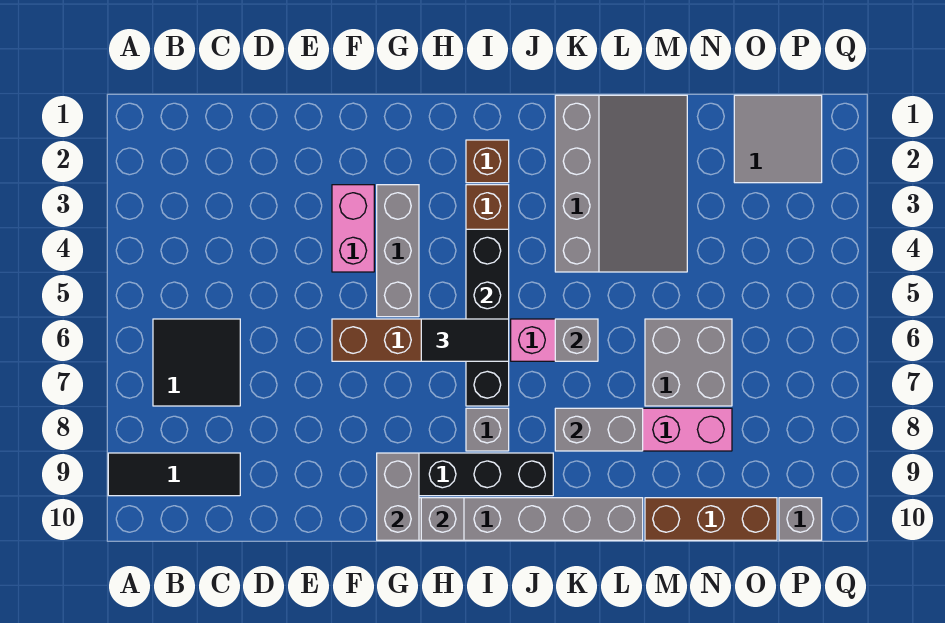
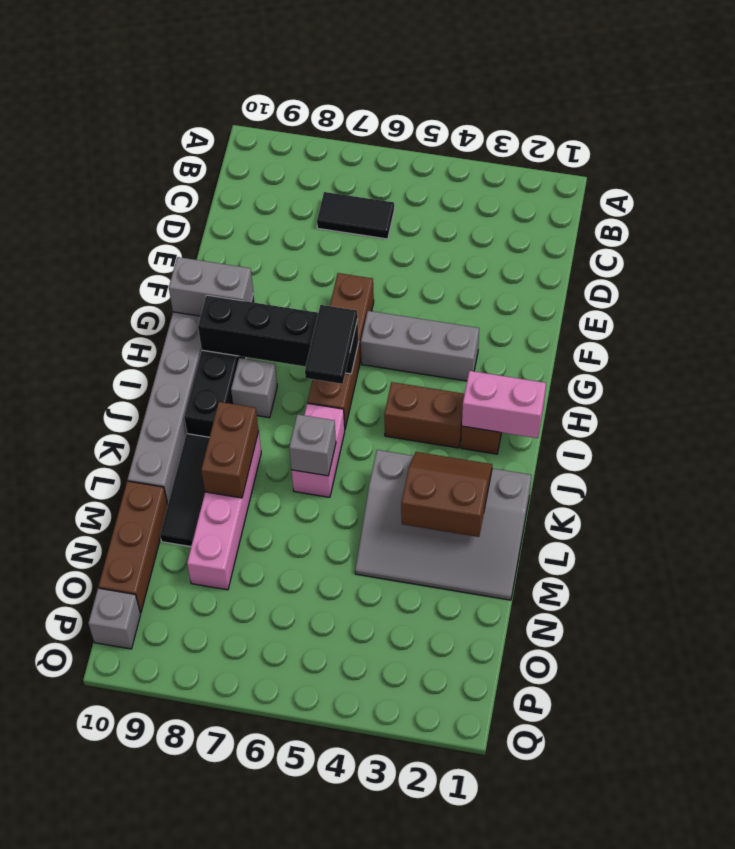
black 1x3 tile [108,453,240,496] -> black 1x3 tile moved to [160,434,209,547]
black 2x2 tile [153,319,240,406] -> black 1x2 tile [317,192,394,239]
pink 1x2 brick [332,185,374,272] -> pink 1x2 brick moved to [462,371,546,438]
grey 1x1 brick [421,498,464,540] -> none
black 1x4 brick [466,229,509,406] -> black 1x4 brick moved to [198,295,359,374]
none -> brown 2x2 slope [401,452,492,537]
grey 1x2 brick [555,408,643,451] -> brown 1x2 brick [201,402,259,498]
grey 2x2 brick [645,319,732,406] -> none
grey 2x2 tile [734,95,822,183] -> none

